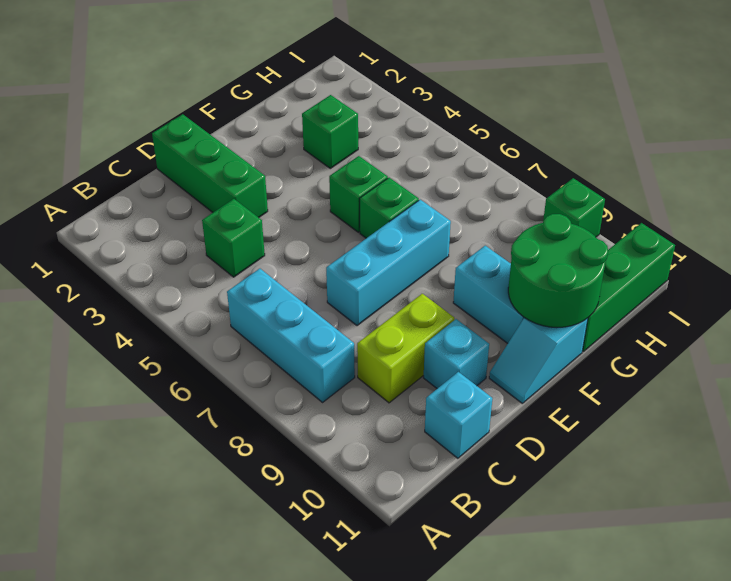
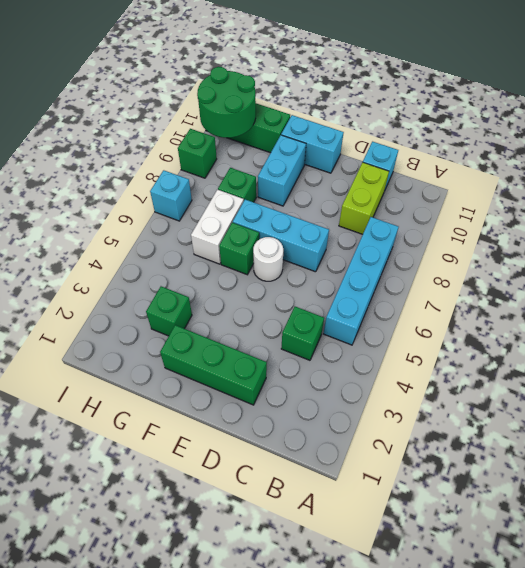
cyan 1x3 brick [227,269,355,402] -> cyan 1x4 brick [324,217,398,345]
lime 1x2 brick [357,294,454,403] -> lime 1x2 brick turned to [339,162,389,234]
green 1x3 brick [152,114,268,218] -> green 1x3 brick turned to [160,325,267,405]
cyan 1x1 brick [424,319,489,389] -> cyan 1x1 brick moved to [150,170,192,221]
none -> white 1x1 round brick [253,237,283,281]
cyan 1x2 slope [489,318,588,403] -> cyan 1x2 brick [281,115,344,173]
green 1x1 brick [329,156,388,232] -> green 1x1 brick moved to [218,168,256,202]
green 2x2 round brick [508,214,608,327] -> green 2x2 round brick moved to [197,67,256,138]
none -> white 1x2 brick [191,190,244,264]

